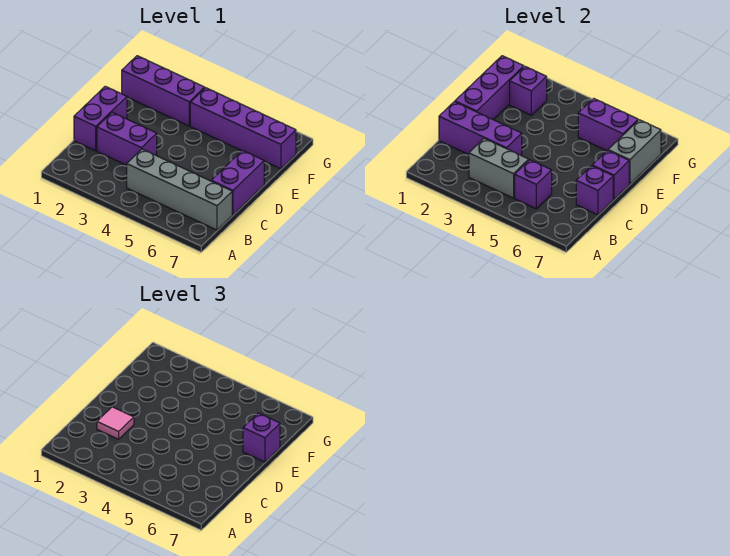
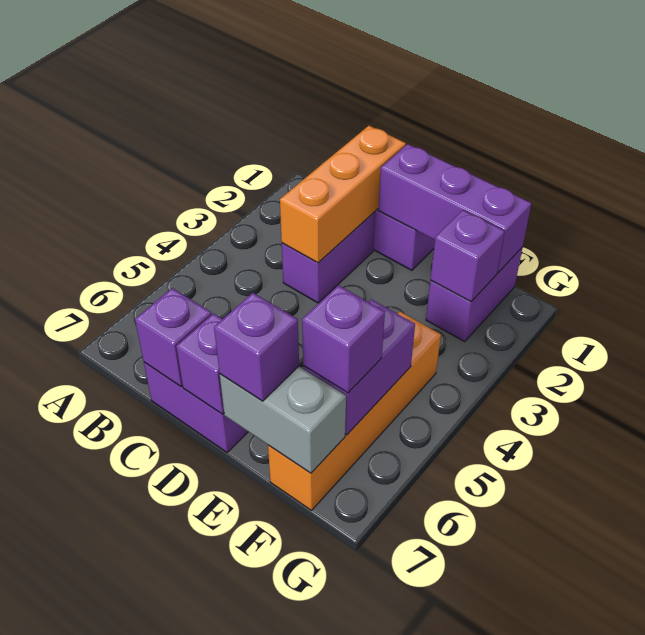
grey 1x2 brick [469,138,529,198] -> none
grey 1x4 brick [127,149,232,230] -> none
purple 1x1 brick [515,160,552,209] -> purple 1x1 brick moved to [302,285,385,393]
purple 1x3 brick [439,102,522,156] -> orange 1x3 brick [280,126,406,263]
pink 1x1 tile [97,407,134,439] -> none
purple 1x3 brick [122,56,205,126] -> purple 1x2 brick [426,247,523,342]
purple 1x4 brick [190,88,296,169] -> orange 1x4 brick [268,312,441,510]

